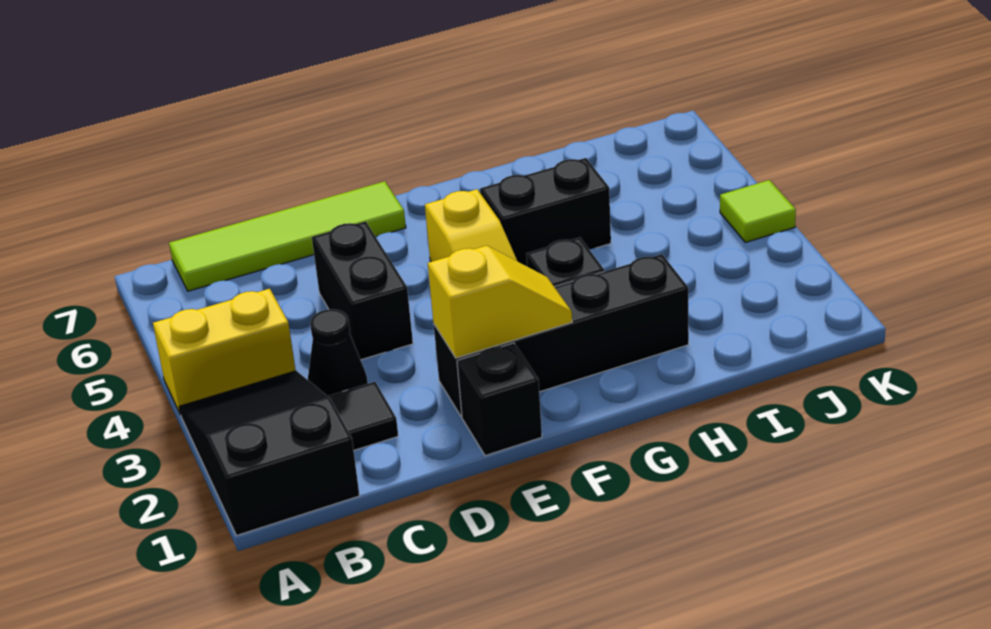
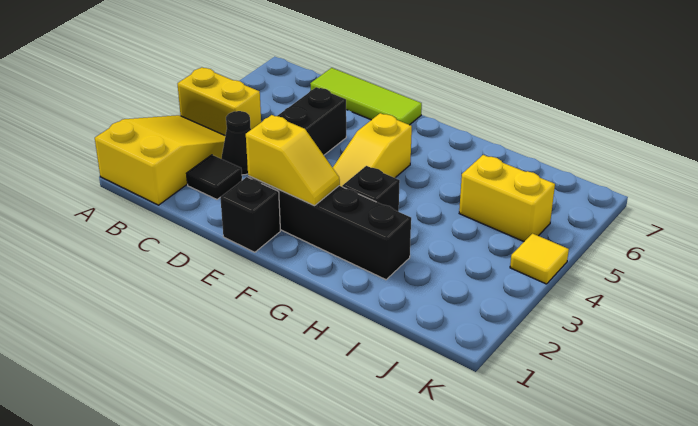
black 2x3 slope [179,371,360,536] -> yellow 2x3 slope [95,115,225,205]
lime 1x4 tile [169,181,406,291] -> lime 1x3 tile [310,68,422,125]
black 1x2 brick [480,158,611,266] -> none
none -> yellow 1x2 brick [459,155,555,241]
lime 1x1 tile [720,180,796,242] -> yellow 1x1 tile [510,234,569,284]

